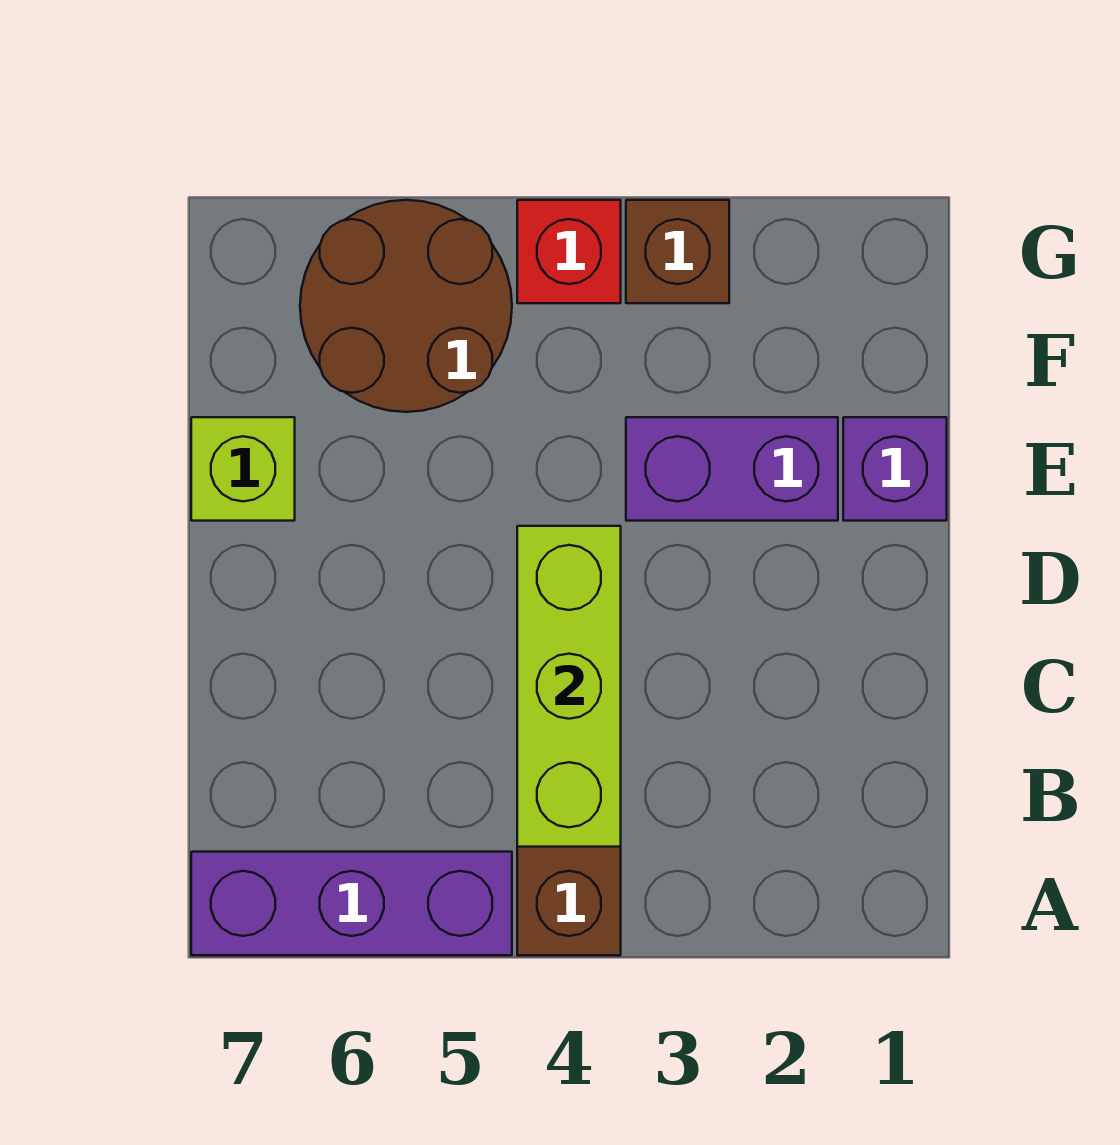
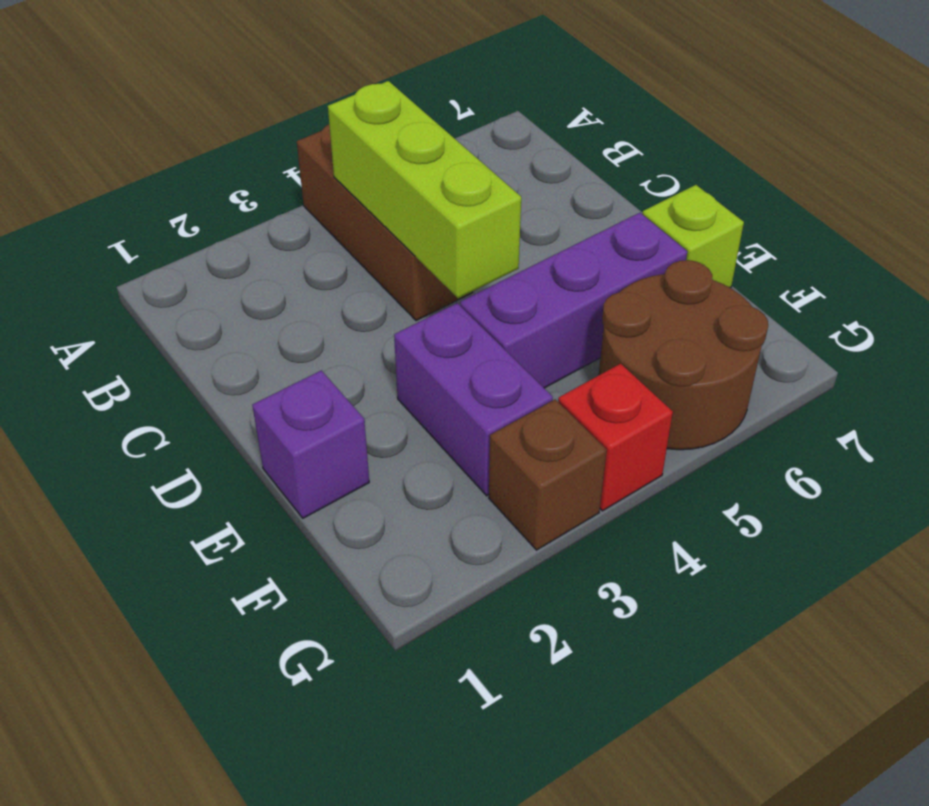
purple 1x3 brick [191,852,512,955] -> purple 1x3 brick moved to [460,213,687,388]
purple 1x2 brick [626,417,838,521] -> purple 1x2 brick turned to [394,303,553,496]

